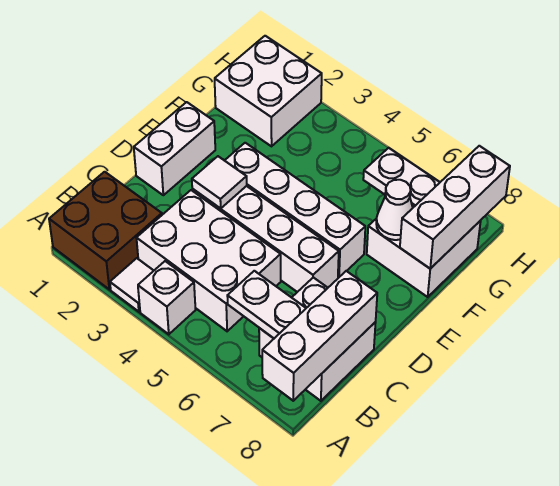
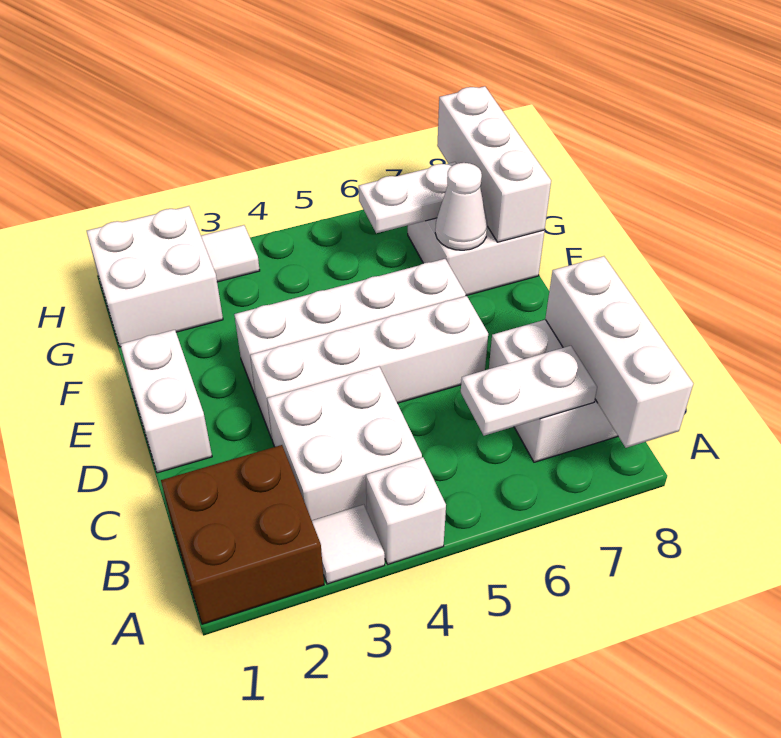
white 2x3 brick [137,190,281,331] -> white 2x2 brick [267,367,422,520]
white 1x1 tile [192,156,247,209] -> white 1x1 tile moved to [201,225,260,282]

